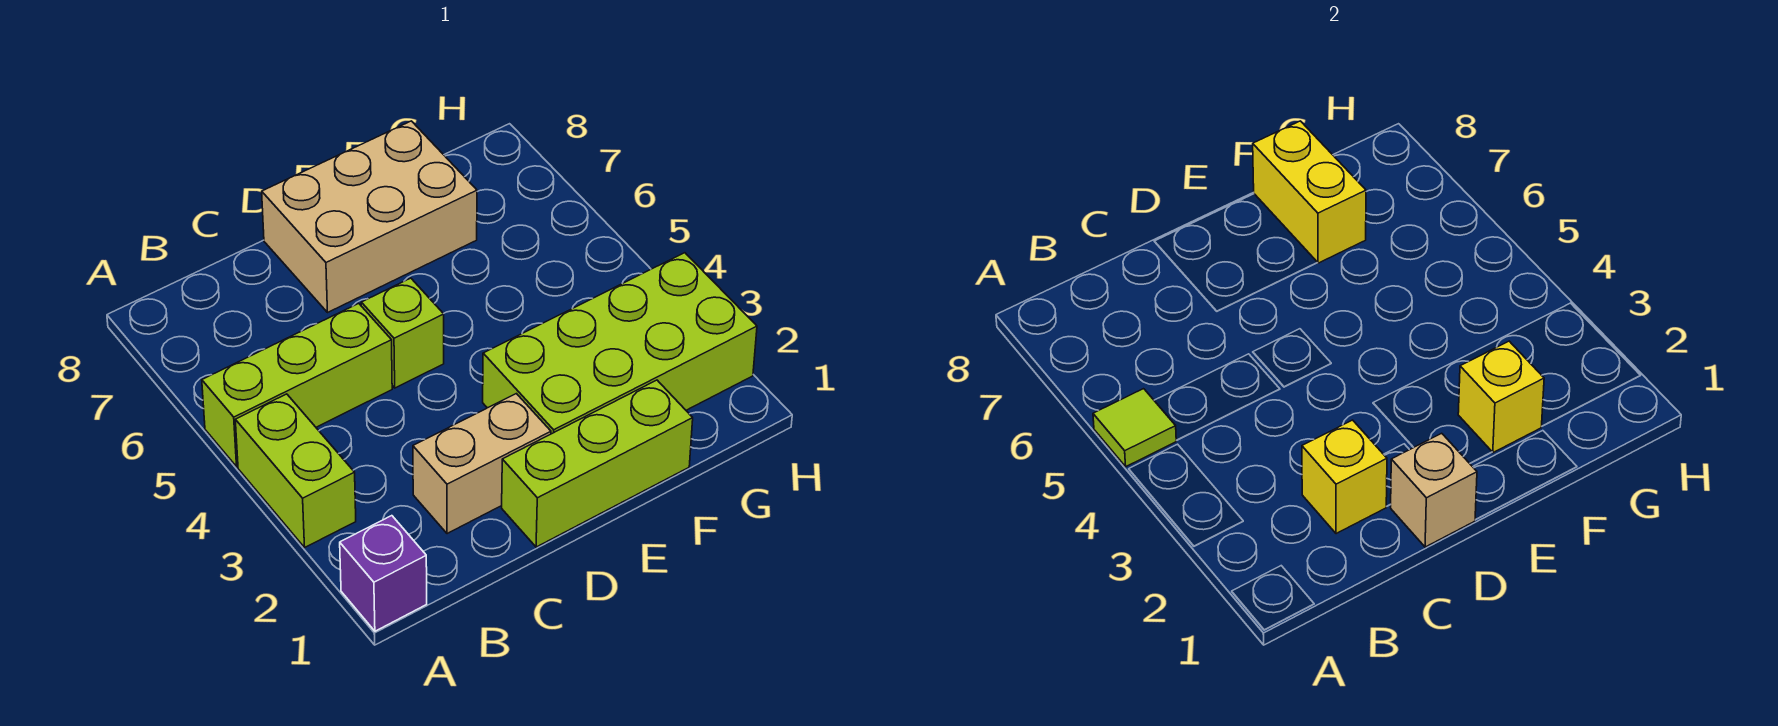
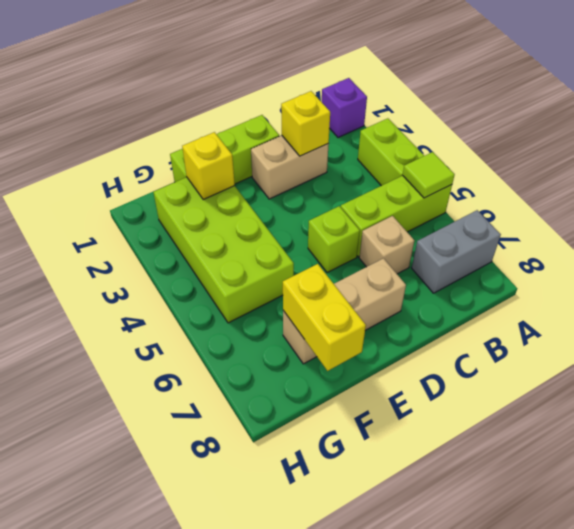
none -> grey 1x2 brick [412,210,501,293]
tan 1x1 brick [1391,433,1477,547] -> tan 1x1 brick moved to [359,216,414,274]
tan 2x3 brick [262,121,477,312] -> tan 1x3 brick [283,258,406,364]
lime 2x4 brick [483,253,757,434] -> lime 2x4 brick turned to [153,177,294,323]

